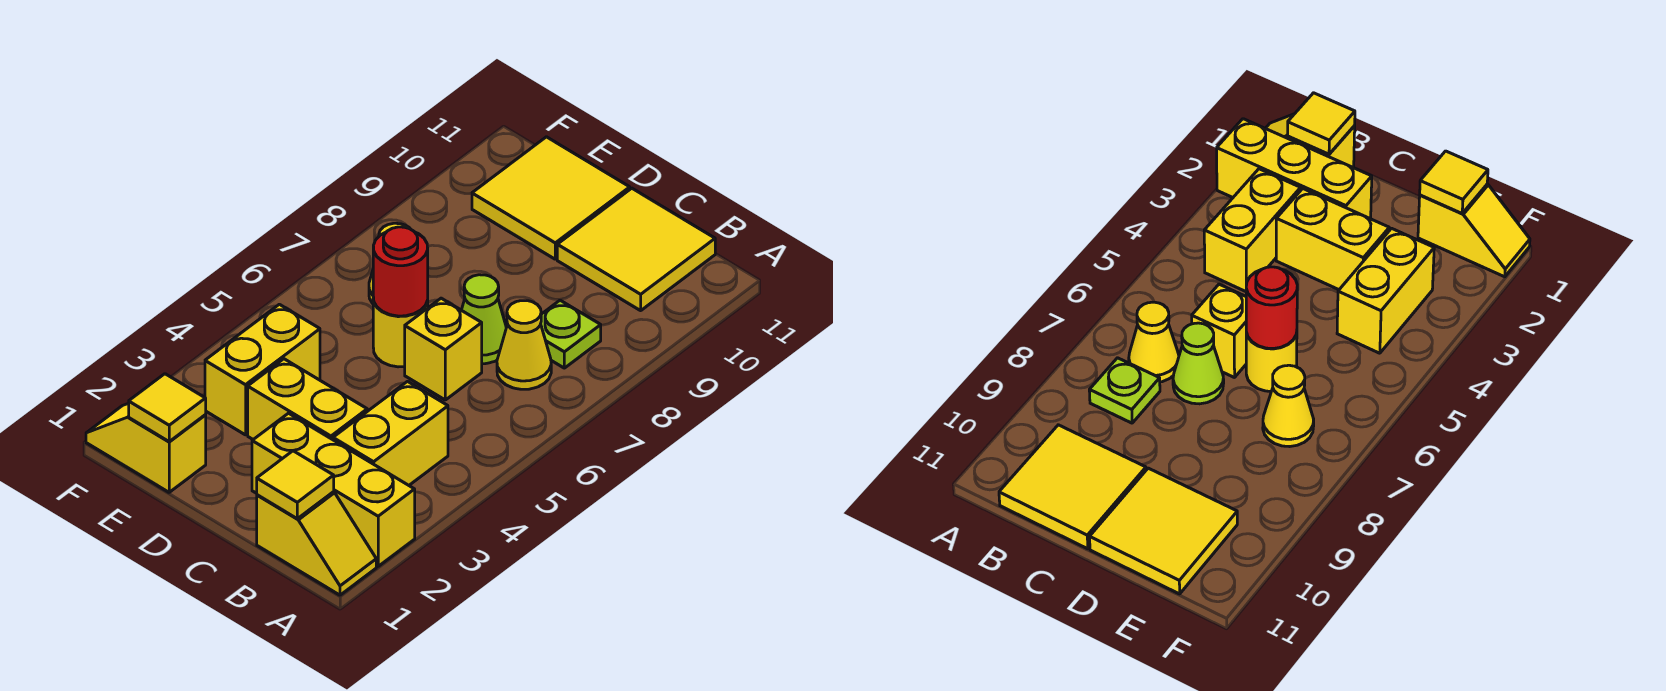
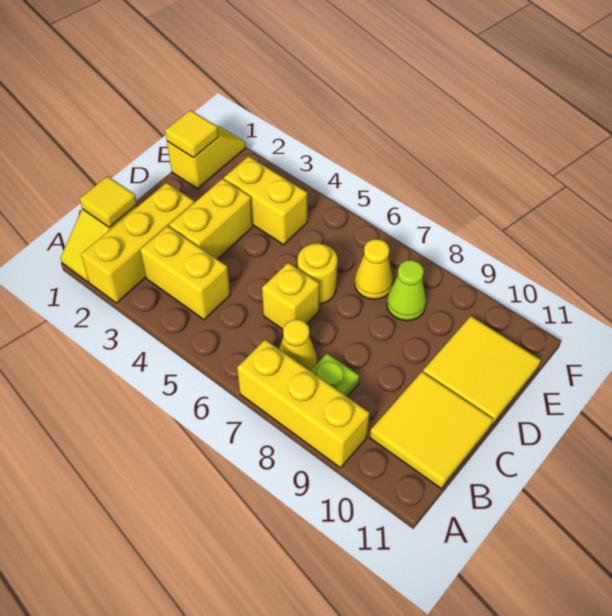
none -> yellow 1x3 brick [237,340,369,468]
lime 1x1 cone [462,275,506,364] -> lime 1x1 cone moved to [387,260,426,321]
red 1x1 round brick [373,227,428,316] -> none

